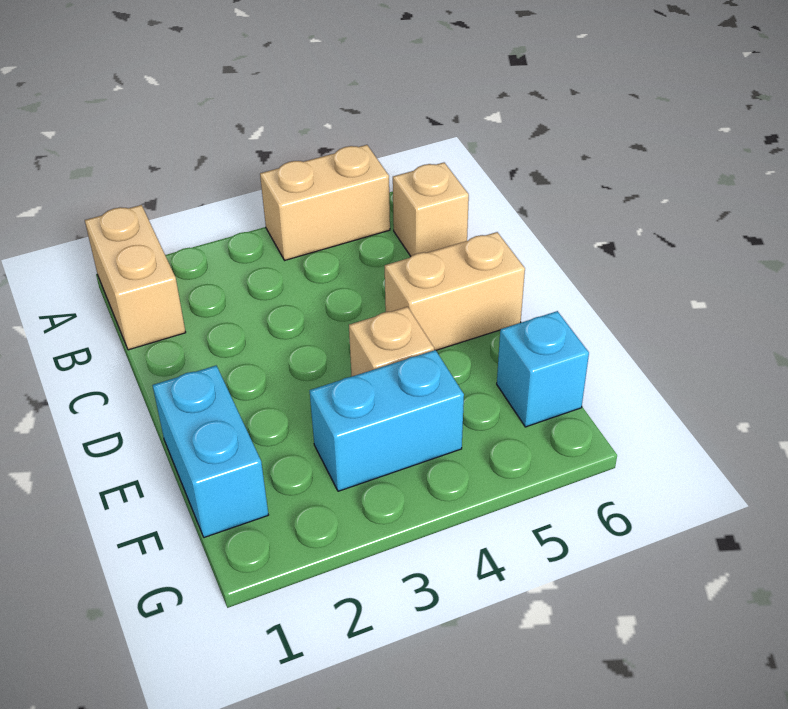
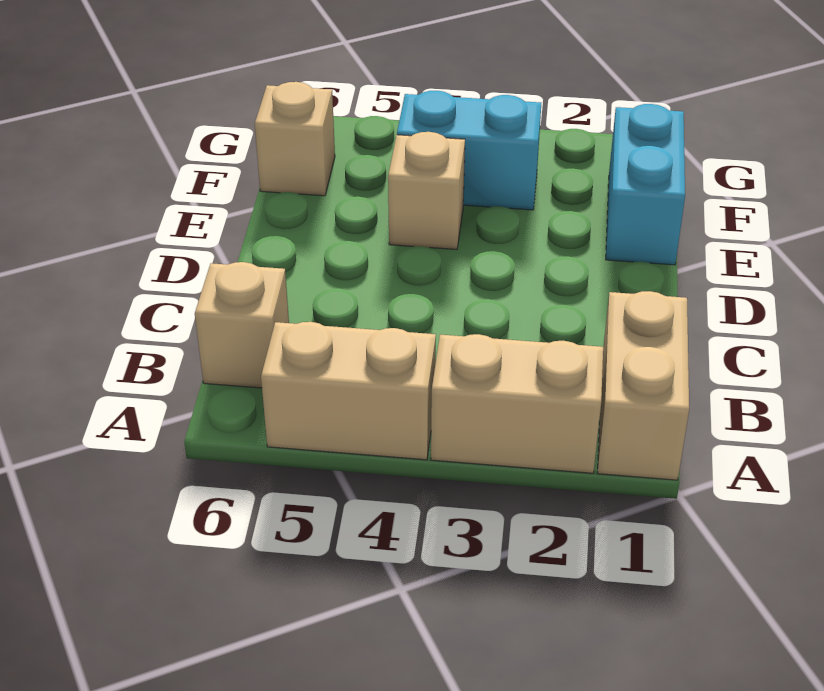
tan 1x2 brick [385,232,525,350] -> tan 1x2 brick moved to [431,334,603,473]
cyan 1x1 brick [497,311,589,427] -> tan 1x1 brick [255,82,335,196]

